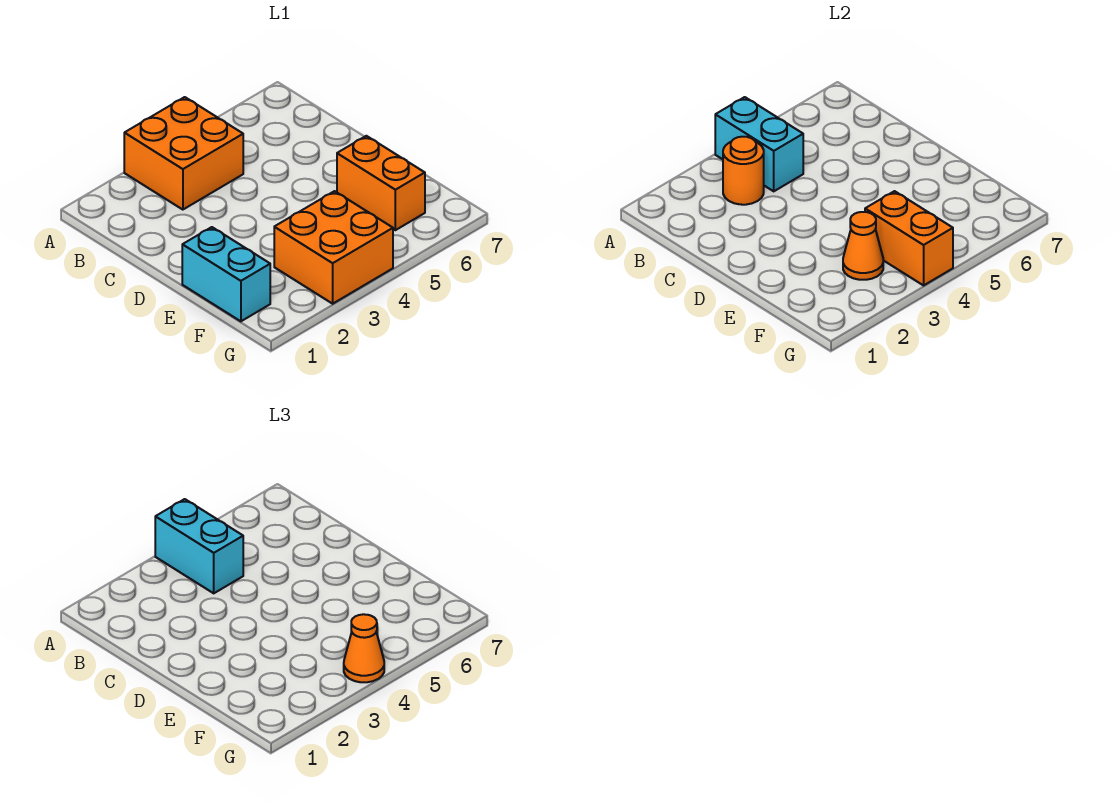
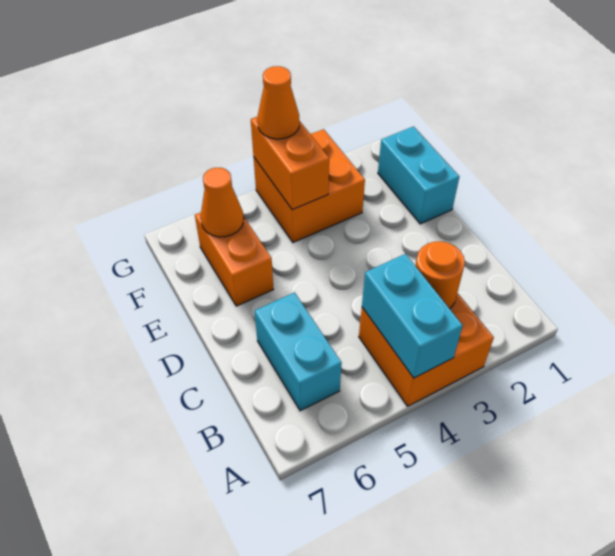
cyan 1x2 brick [155,499,243,593] -> cyan 1x2 brick moved to [255,293,342,411]
orange 1x1 cone [843,212,883,280] -> orange 1x1 cone moved to [201,168,244,237]

